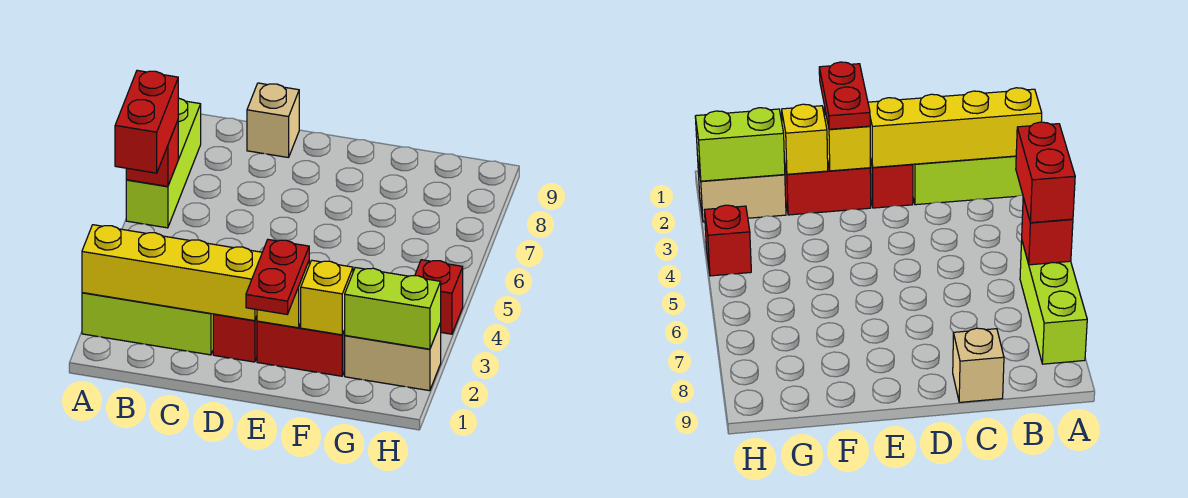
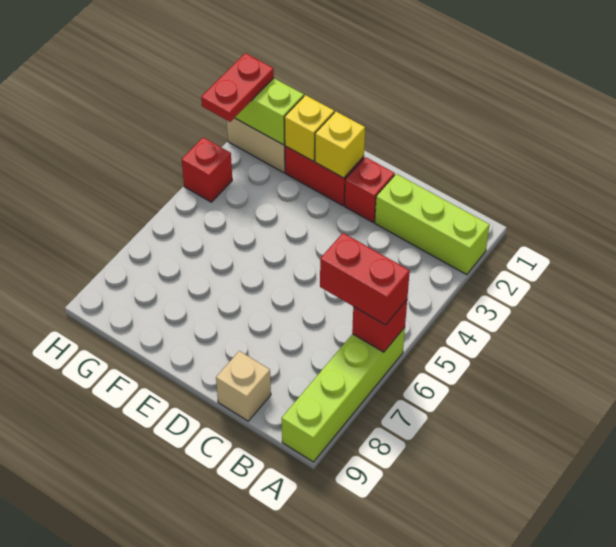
yellow 1x4 brick [82,225,262,321] -> none
red 1x2 brick [115,70,178,173] -> red 1x2 brick turned to [320,233,410,325]
lime 1x3 brick [126,98,201,228] -> lime 1x4 brick [282,327,405,462]
red 1x2 plate [246,240,309,314] -> red 1x2 plate moved to [201,53,274,122]

